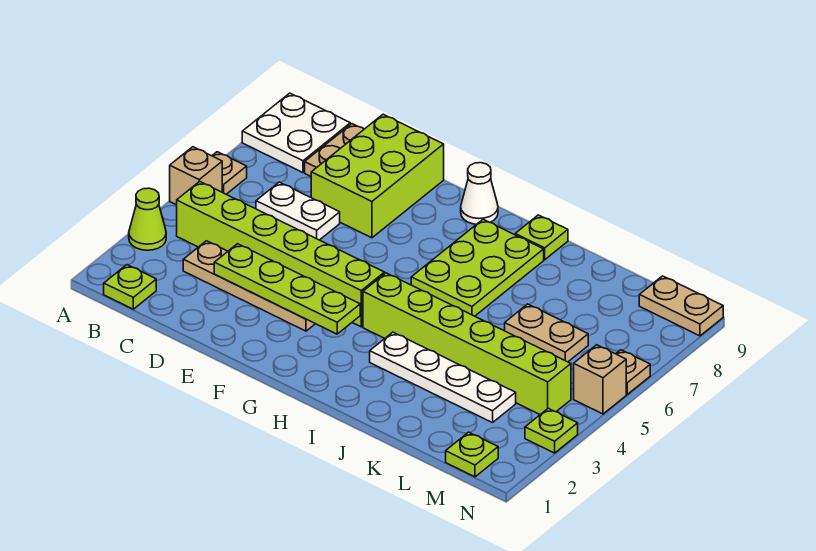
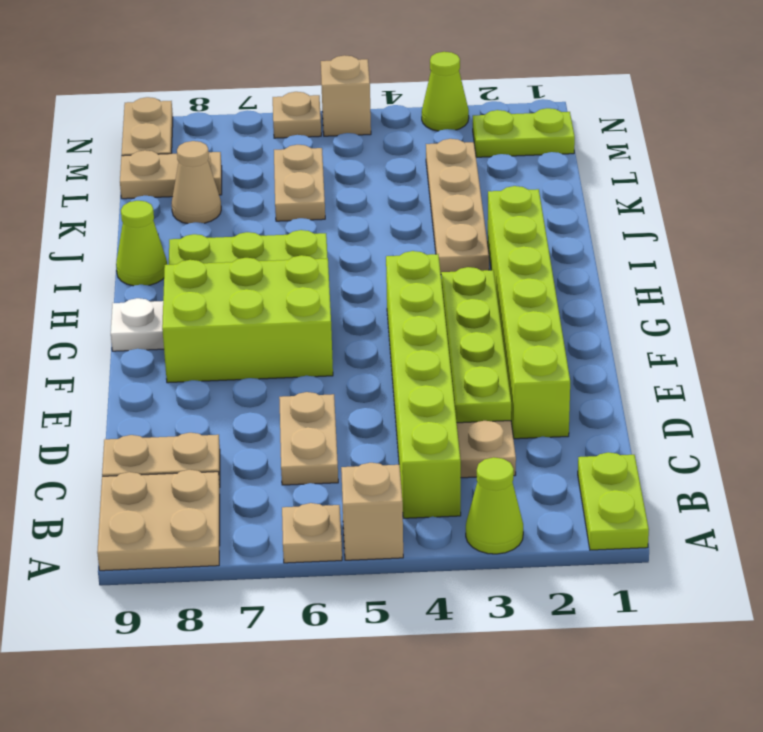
white 2x2 plate [242,93,350,172] -> tan 2x2 plate [97,470,220,571]
lime 1x1 plate [104,265,156,309] -> lime 1x2 plate [578,452,649,550]
white 1x2 plate [256,182,340,240] -> tan 1x2 plate [279,392,338,485]
lime 2x3 brick [311,114,444,238] -> lime 2x3 brick moved to [162,255,333,383]
white 1x1 cone [461,163,498,224] -> white 1x1 plate [111,298,164,351]
lime 1x6 brick [363,273,571,414] -> lime 1x6 brick moved to [488,186,570,439]
white 1x4 plate [370,332,516,423] -> tan 1x4 plate [426,139,489,273]
lime 1x1 plate [515,215,568,260] -> lime 1x1 cone [116,201,167,286]
none -> tan 1x1 cone [172,141,221,224]
none -> tan 1x2 plate [120,150,222,199]
lime 1x1 plate [446,432,498,477] -> lime 1x2 plate [473,108,575,157]
lime 1x1 plate [525,408,578,453] -> lime 1x1 cone [422,52,469,131]

